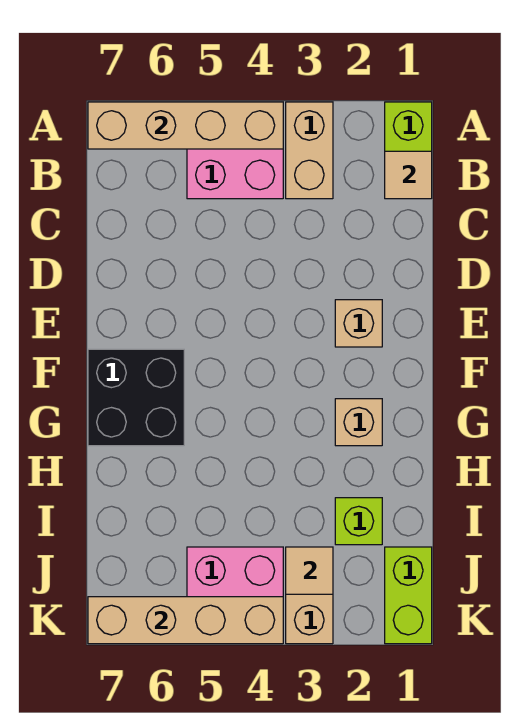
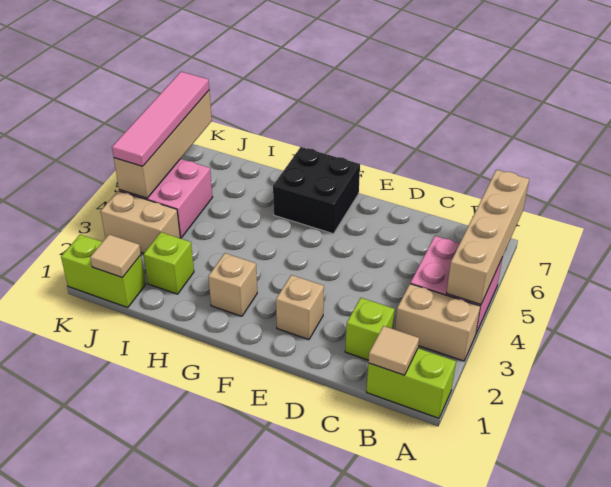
none -> lime 1x1 brick [345,298,395,360]
tan 1x1 tile [286,547,333,594] -> tan 1x1 tile moved to [90,234,141,277]
none -> pink 1x4 tile [112,72,209,166]

